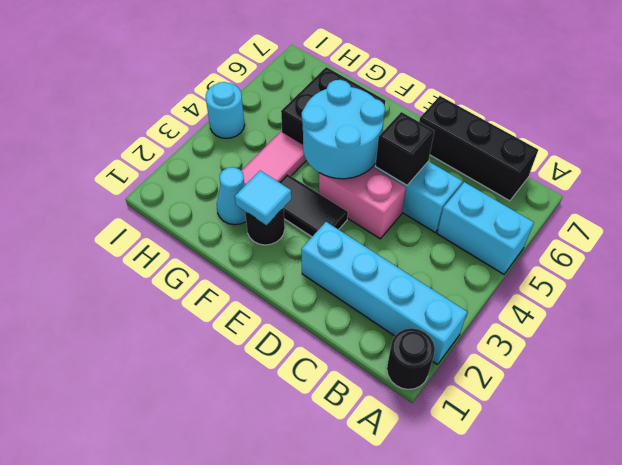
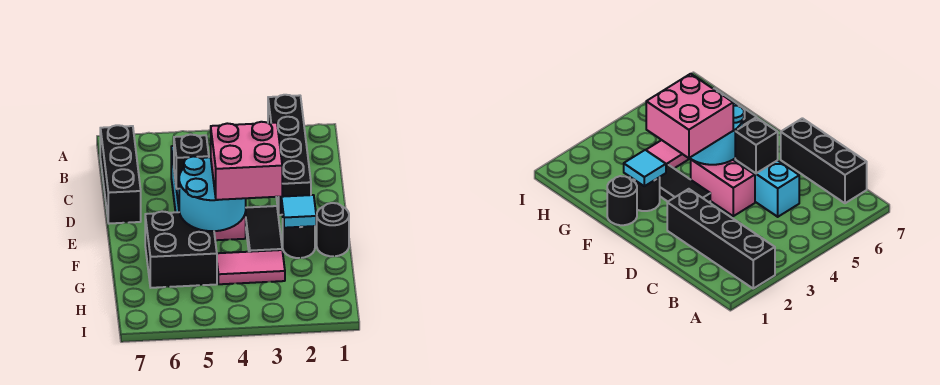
black 1x1 round brick [387,328,435,389] -> black 1x1 round brick moved to [317,203,349,256]
cyan 1x4 brick [301,222,467,365] -> black 1x4 brick [268,95,311,215]
cyan 1x2 brick [437,182,534,274] -> none
none -> pink 2x2 brick [211,122,282,200]
cyan 1x1 cone [217,167,246,225] -> none
cyan 1x1 round brick [206,82,245,138] -> none

